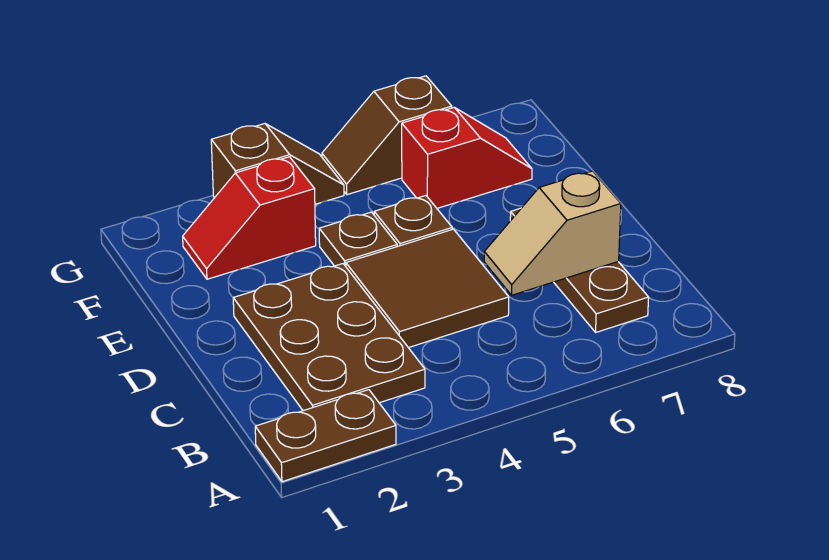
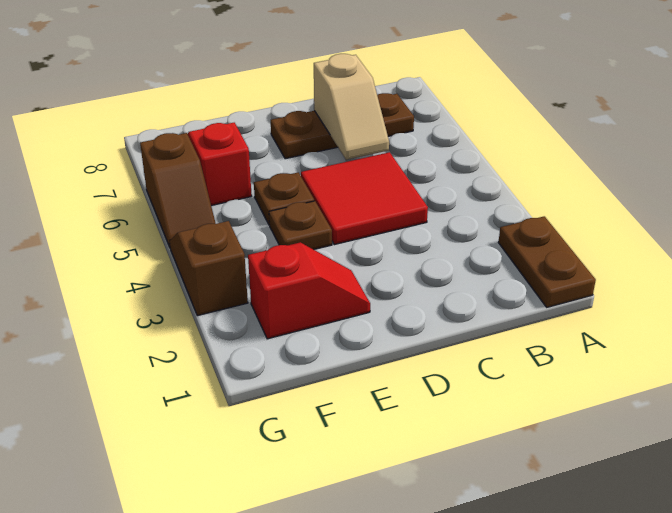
brown 2x3 plate [233,264,425,411] -> none
brown 2x2 tile [346,229,509,348] -> red 2x2 tile [301,152,428,245]
red 1x2 slope [183,157,316,279] -> red 1x2 slope turned to [248,242,370,339]

